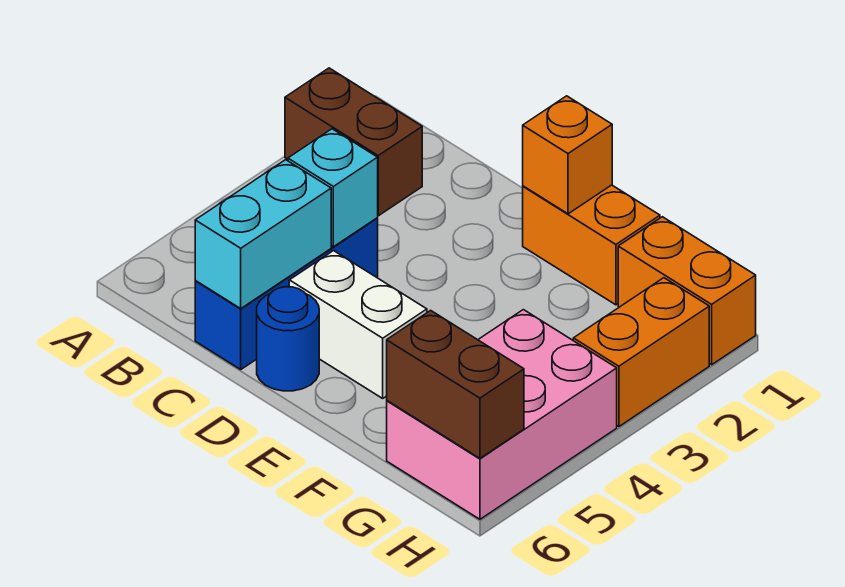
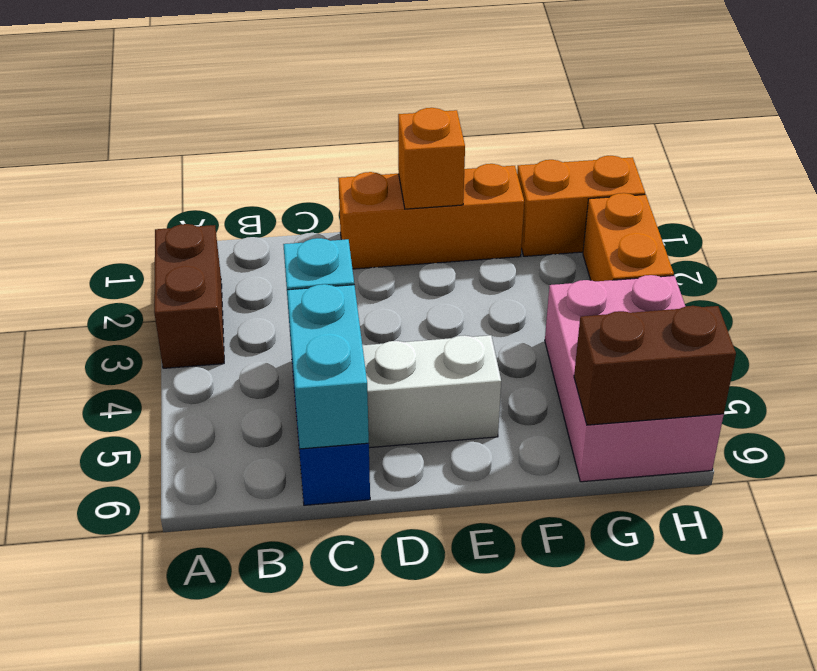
brown 1x2 brick [285,68,422,216] -> brown 1x2 brick turned to [154,224,224,368]
blue 1x1 round brick [257,287,319,391] -> none
orange 1x2 brick [523,185,660,305] -> orange 1x3 brick [338,164,524,269]

